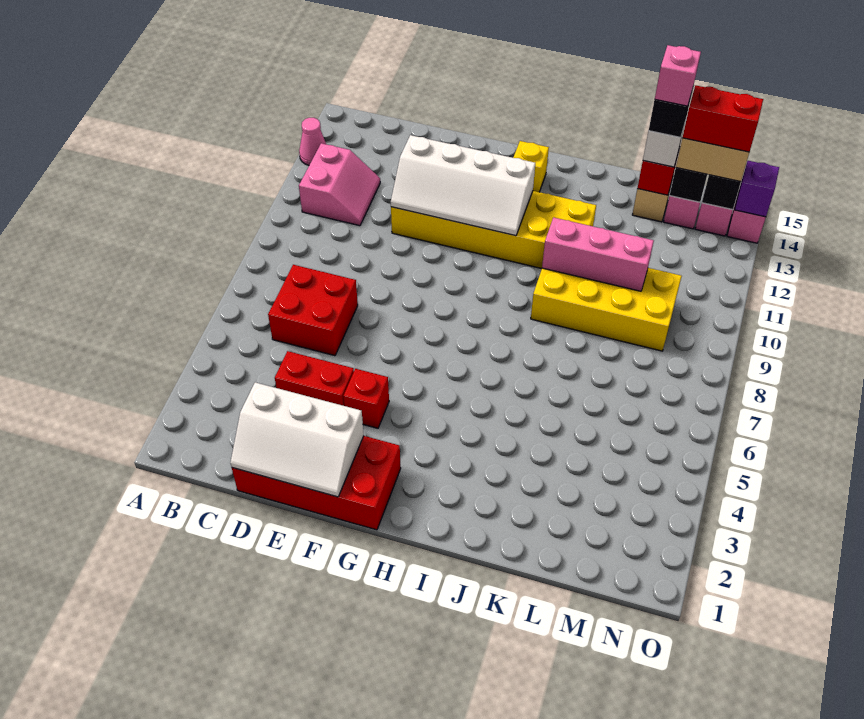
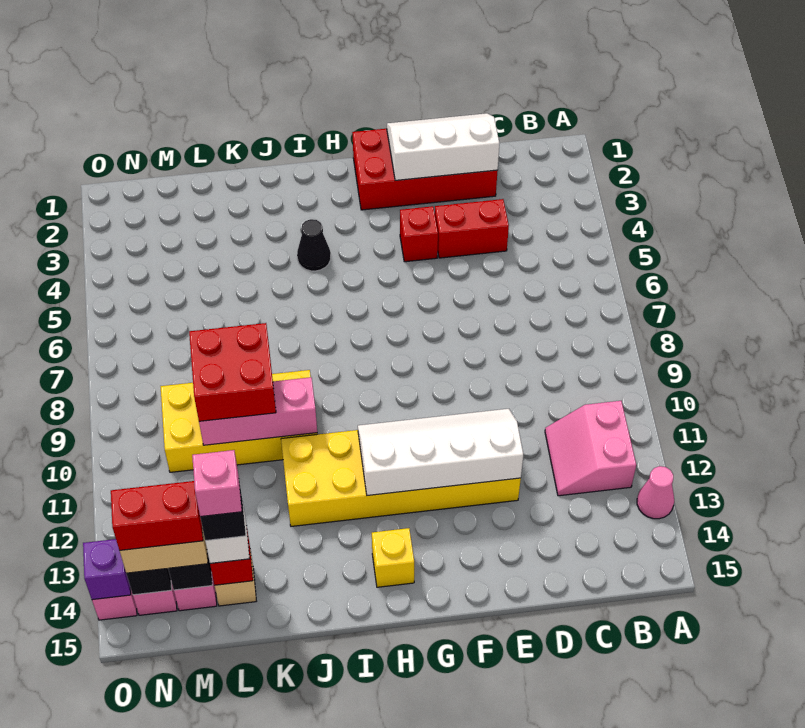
red 2x2 brick [268,265,358,356] -> red 2x2 brick moved to [189,323,276,421]
none -> black 1x1 cone [297,219,331,271]

